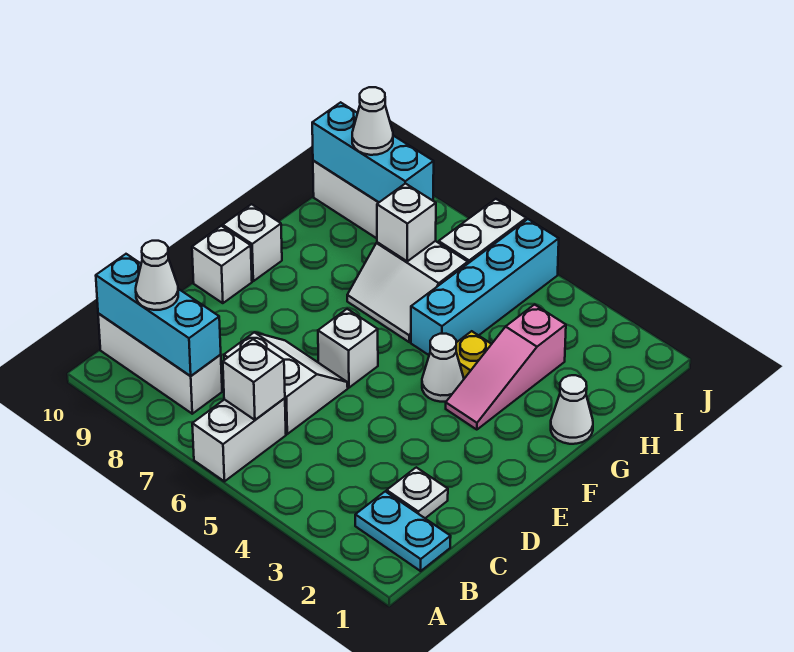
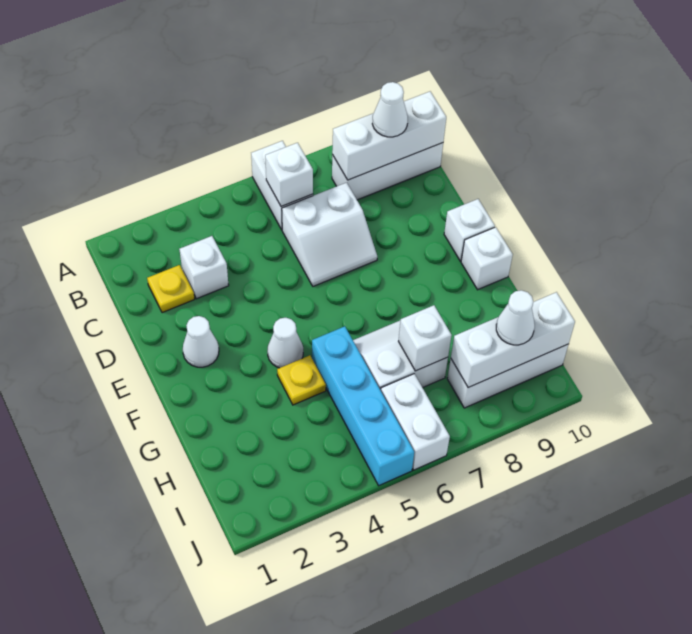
cyan 1x2 plate [355,491,451,571] -> none
cyan 1x3 brick [96,254,221,376] -> white 1x3 brick [332,92,446,180]
white 1x1 plate [387,467,448,518] -> yellow 1x1 plate [147,265,195,313]
white 1x1 brick [318,309,378,388] -> white 1x1 brick moved to [179,236,229,299]
pink 1x3 slope [446,305,566,430] -> none
white 1x1 cone [551,375,593,444] -> white 1x1 cone moved to [183,316,219,367]
cyan 1x3 brick [312,102,434,202] -> white 1x3 brick [451,292,575,387]

